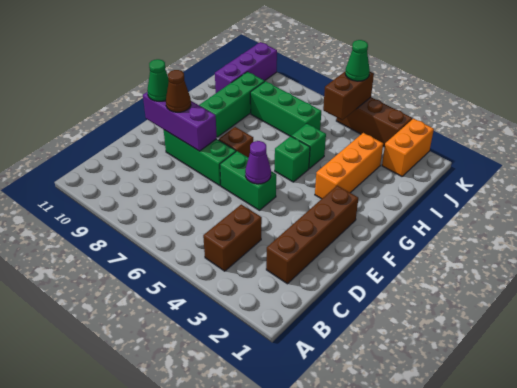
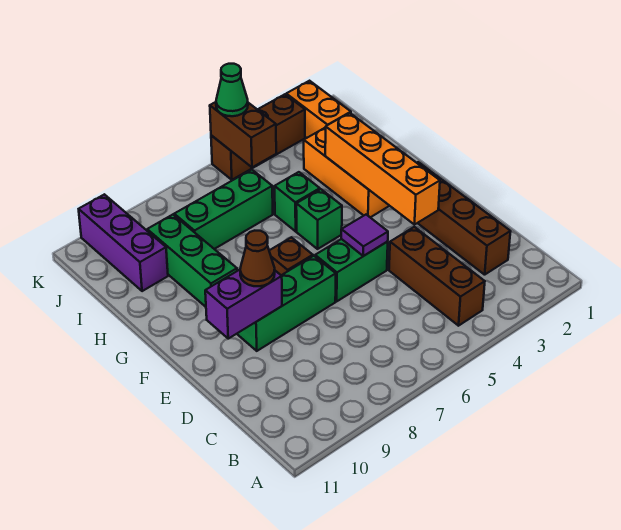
brown 1x2 brick [203,204,262,271] -> brown 1x3 brick [389,227,485,326]
none -> orange 1x4 brick [325,113,440,225]
purple 1x1 cone [245,141,271,184] -> purple 1x1 tile [341,215,388,256]
purple 1x3 brick [143,92,217,151] -> purple 1x2 brick [205,270,282,339]
green 1x1 cone [147,59,169,101] -> none

